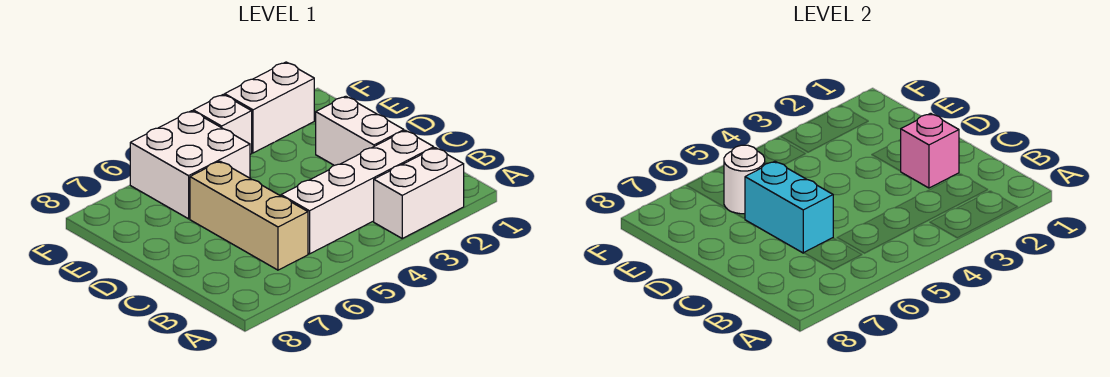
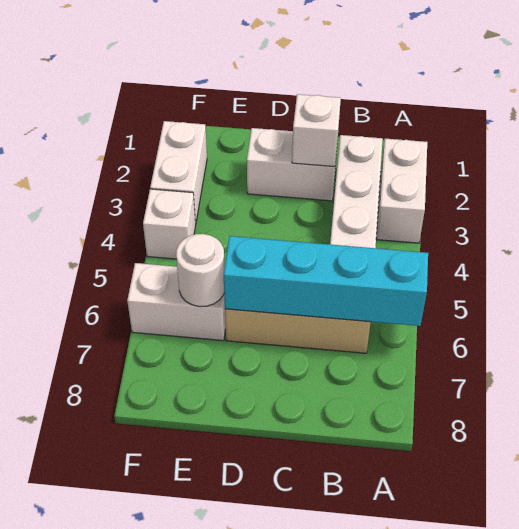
pink 1x1 brick [901,113,959,188] -> white 1x1 brick [292,94,341,167]
cyan 1x2 brick [745,161,833,253] -> cyan 1x4 brick [224,236,428,326]
white 2x2 brick [130,111,250,219] -> white 1x2 brick [127,263,226,341]

